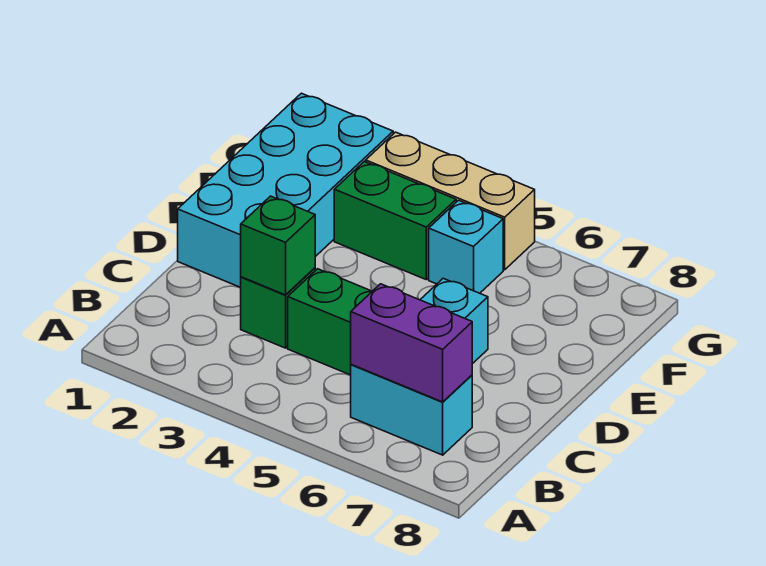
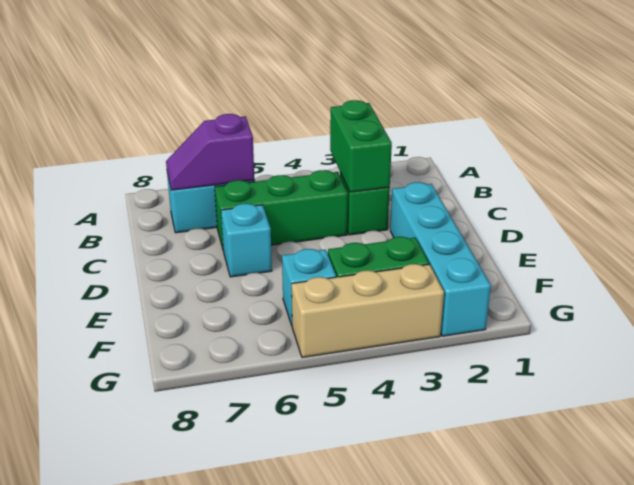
purple 1x2 brick [351,284,472,402] -> purple 1x2 slope [166,114,255,190]
green 1x1 brick [241,196,315,295] -> green 1x2 brick [330,100,392,192]
cyan 2x4 brick [178,93,393,287] -> cyan 1x4 brick [390,182,491,336]

